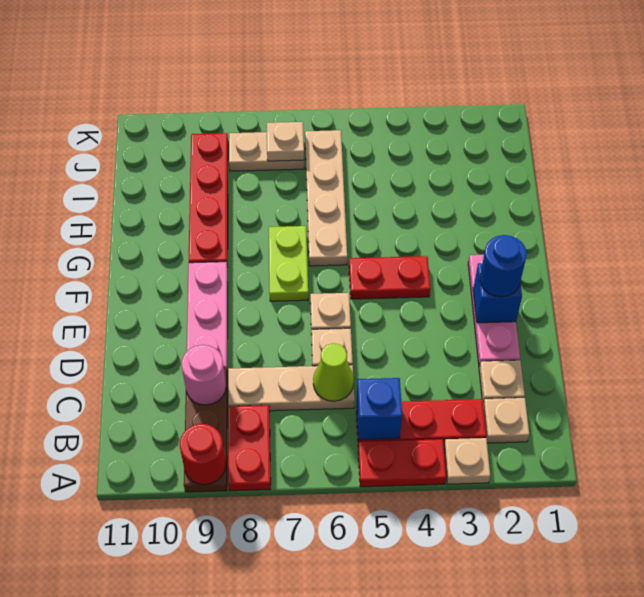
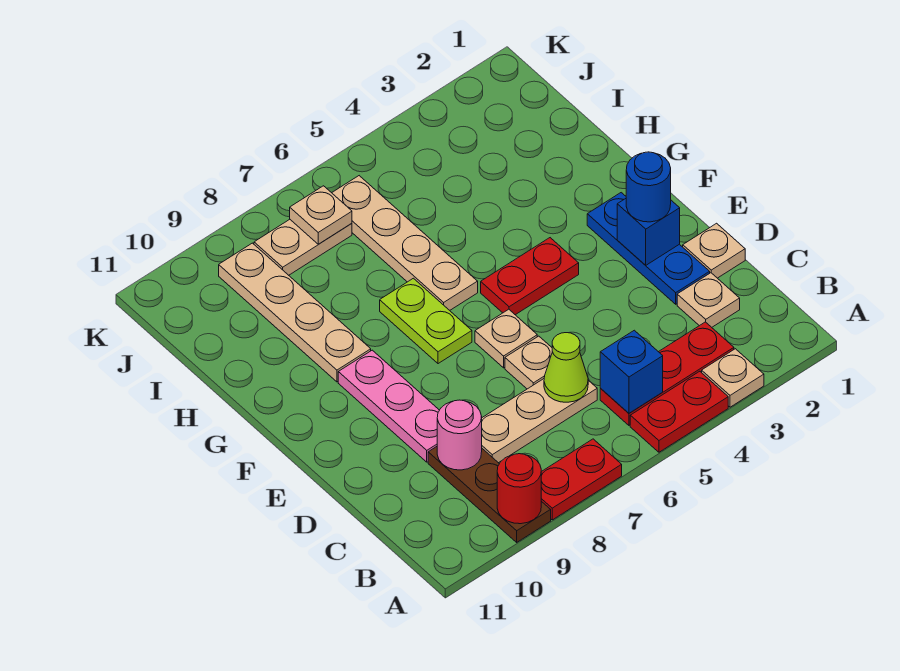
red 1x2 plate [228,405,271,491] -> red 1x2 plate turned to [541,439,622,520]
tan 1x1 plate [483,398,529,443] -> tan 1x1 plate moved to [683,223,745,278]
pink 1x3 plate [468,255,520,367] -> blue 1x3 plate [587,193,710,304]
red 1x4 plate [189,133,228,267] -> tan 1x4 plate [219,243,371,382]

